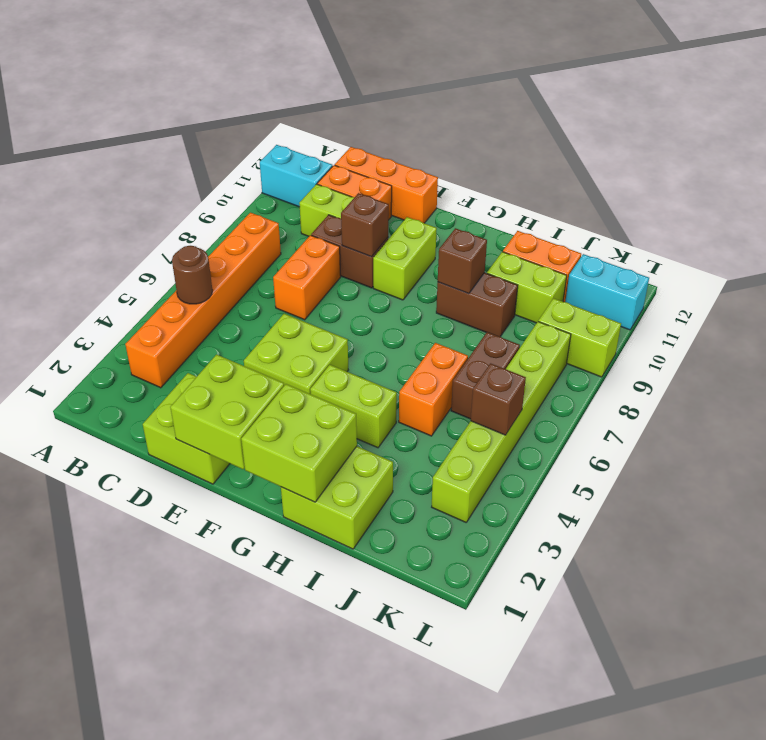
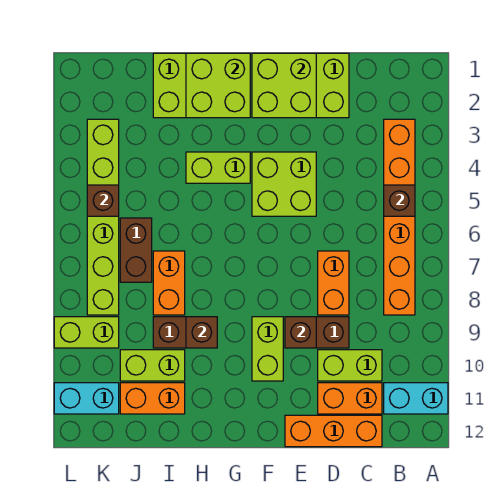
brown 1x1 round brick [172,246,212,304] -> brown 1x1 brick [384,185,415,216]
orange 1x2 brick [399,343,468,436] -> orange 1x2 brick moved to [153,251,185,315]

